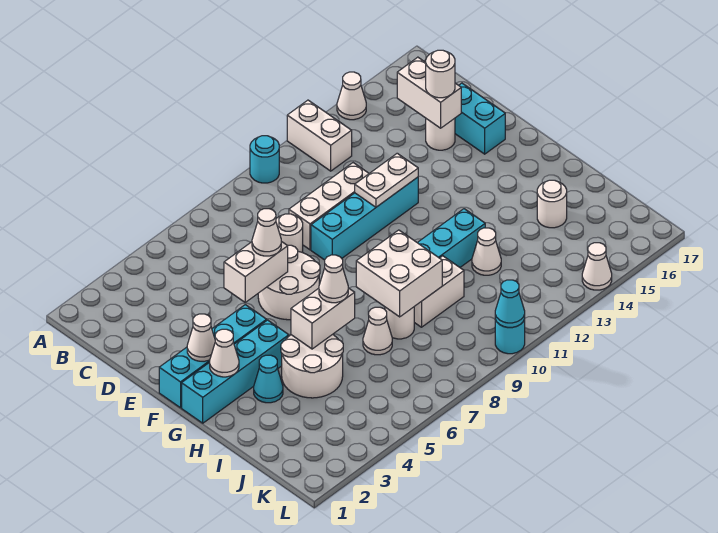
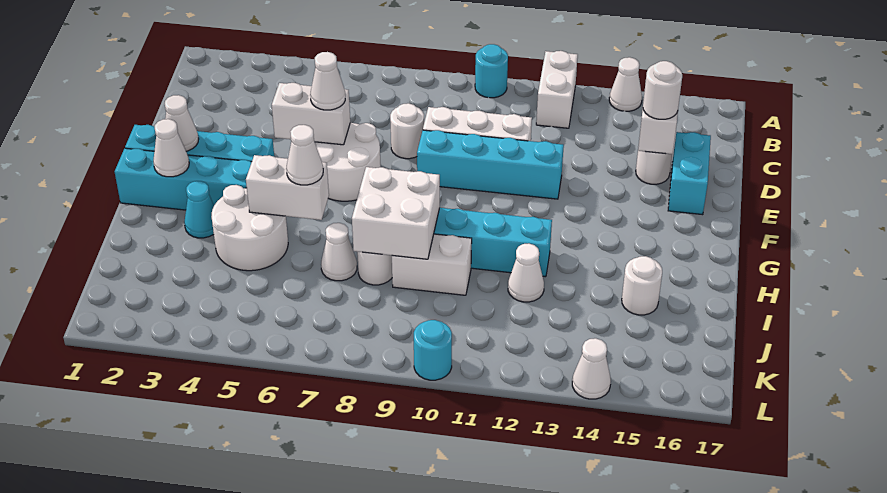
white 1x2 plate [355,153,418,207] -> none
cyan 1x1 cone [495,280,525,327] -> none

